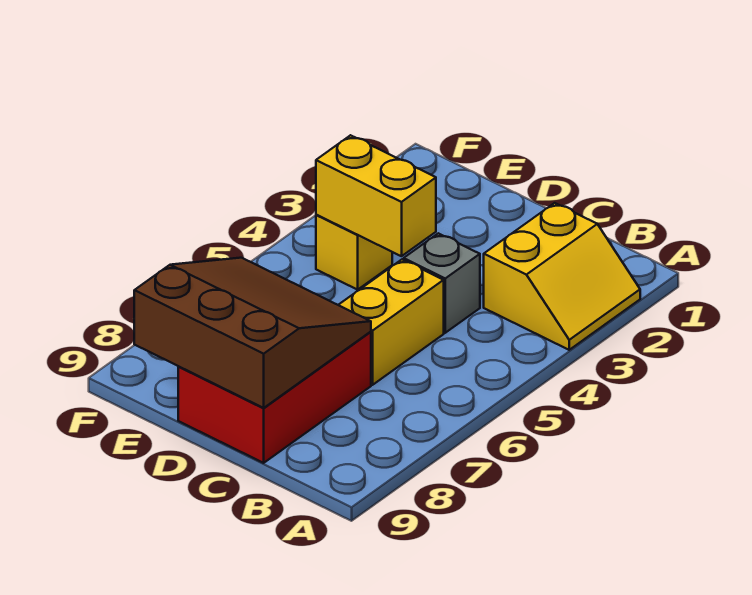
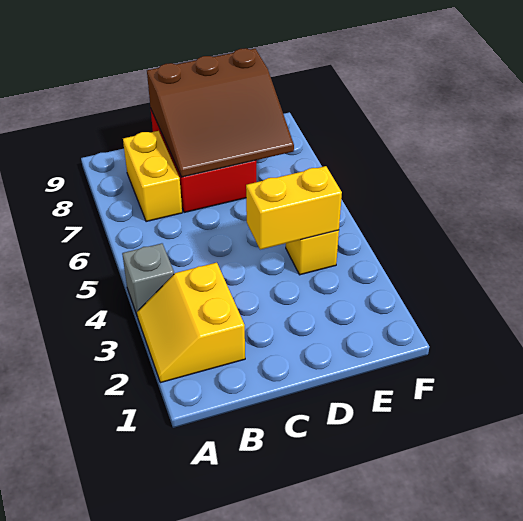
grey 1x1 brick [404,233,480,333] -> grey 1x1 brick moved to [122,243,174,315]
yellow 1x2 brick [339,260,444,385] -> yellow 1x2 brick moved to [123,131,182,222]

